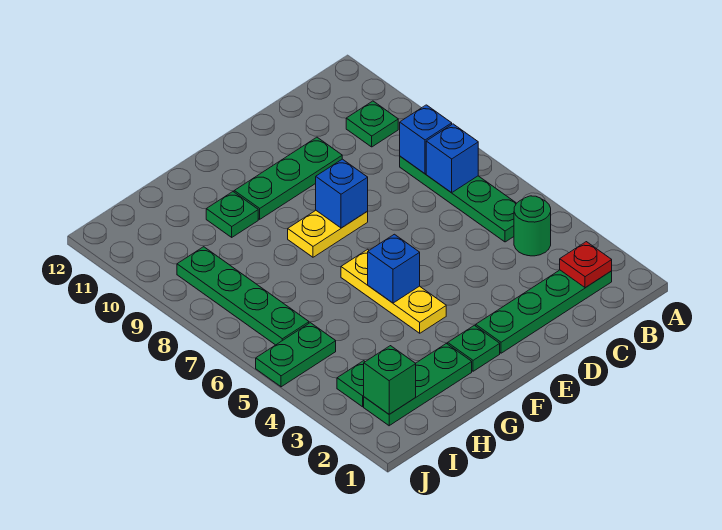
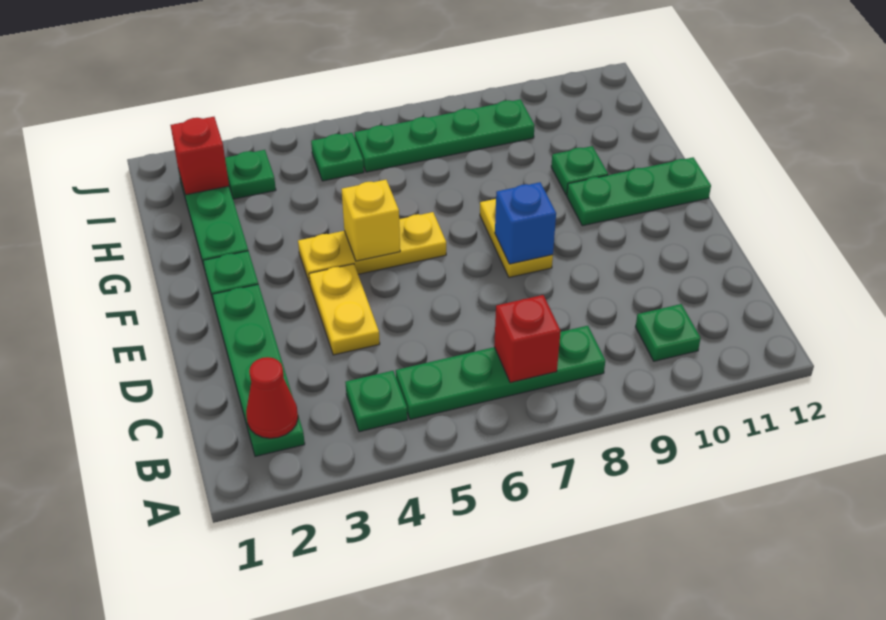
red 1x1 plate [560,242,612,288] -> red 1x1 cone [246,357,298,438]
green 1x1 round brick [514,196,551,256] -> green 1x1 plate [345,371,407,432]
blue 1x1 brick [426,124,478,193] -> red 1x1 brick [494,295,560,383]
blue 1x1 brick [400,105,452,174] -> none
none -> yellow 1x2 plate [309,264,380,355]
green 1x3 plate [234,137,342,219] -> green 1x3 plate turned to [567,157,711,226]
blue 1x1 brick [368,234,420,303] -> yellow 1x1 brick [342,180,400,261]
green 1x1 brick [364,346,416,414] -> red 1x1 brick [170,117,229,195]
green 1x2 plate [256,323,336,387] -> green 1x1 plate [311,133,364,181]

